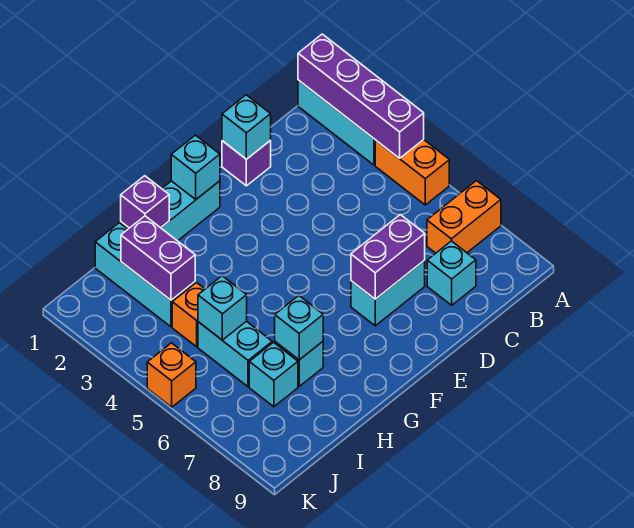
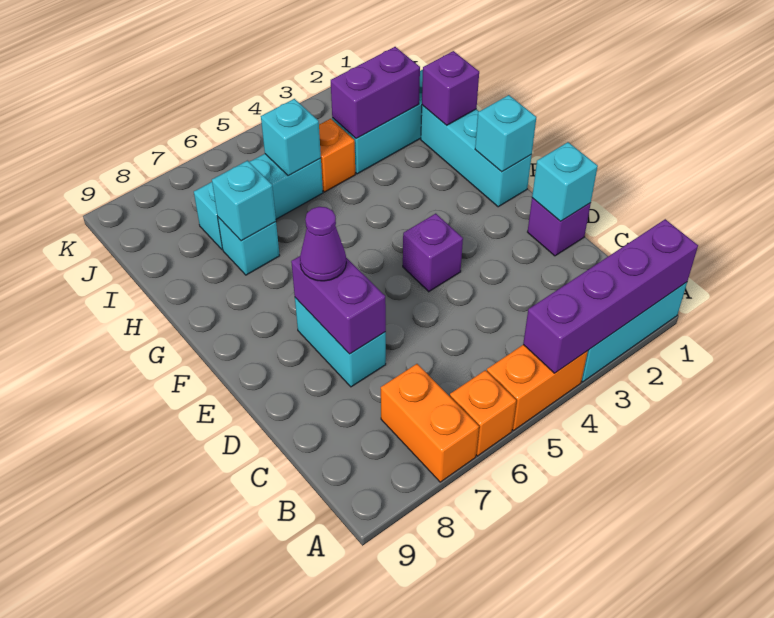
cyan 1x1 brick [427,241,476,305] -> none
none -> purple 1x1 brick [403,214,463,292]
none -> purple 1x1 cone [300,207,346,281]
orange 1x1 brick [147,343,196,407] -> orange 1x1 brick moved to [450,370,516,456]

